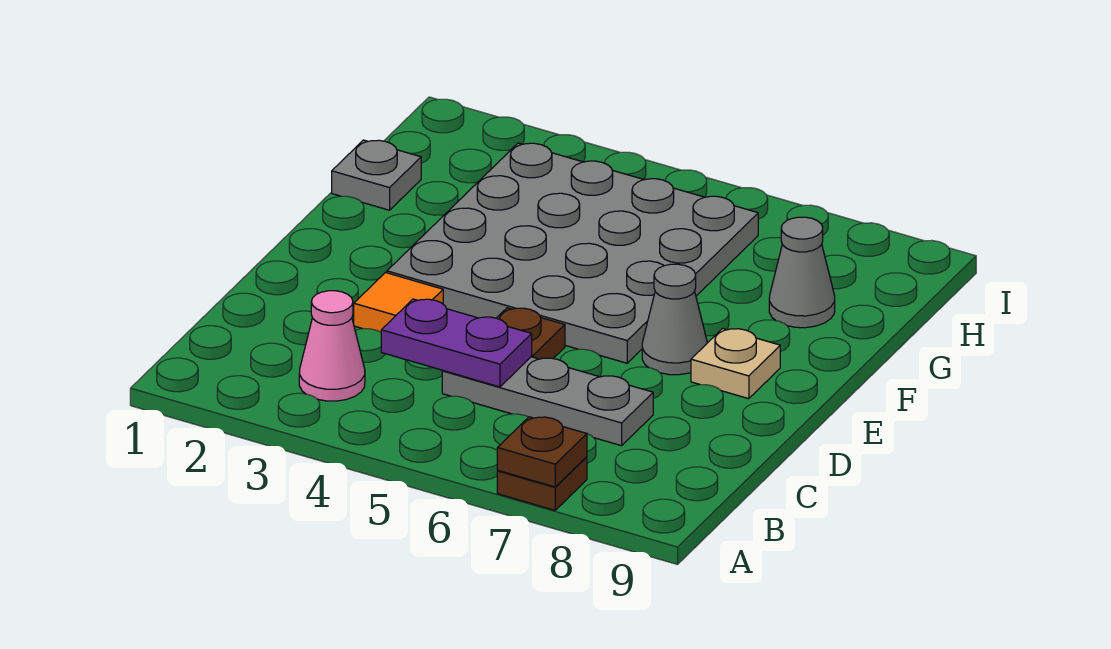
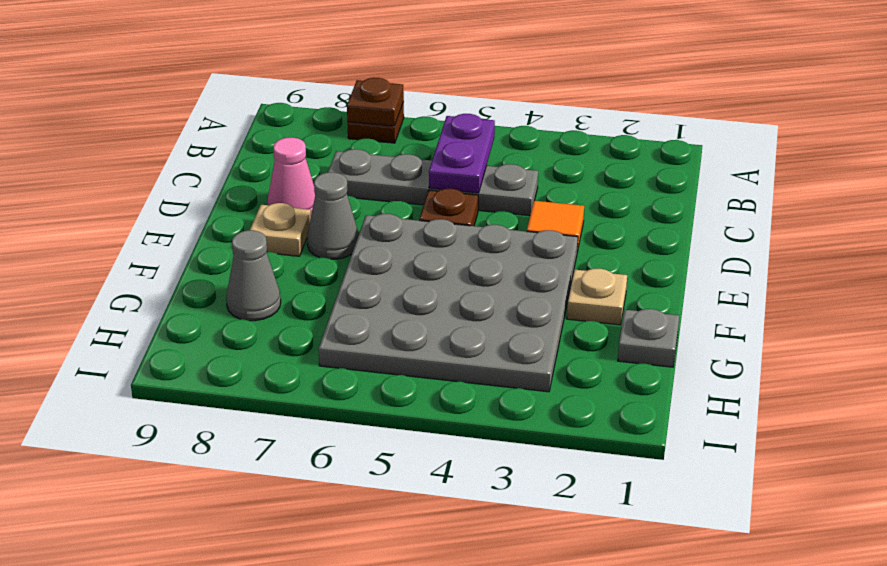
pink 1x1 cone [299,291,365,401] -> pink 1x1 cone moved to [267,138,315,214]
purple 1x2 plate [381,299,532,387] -> purple 1x2 plate turned to [429,114,495,193]
grey 1x3 plate [442,357,653,446] -> grey 1x4 plate [328,149,538,216]
none -> tan 1x1 plate [567,269,627,325]

